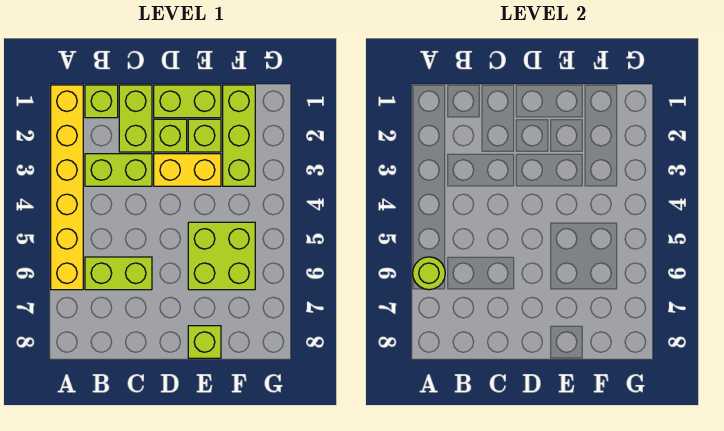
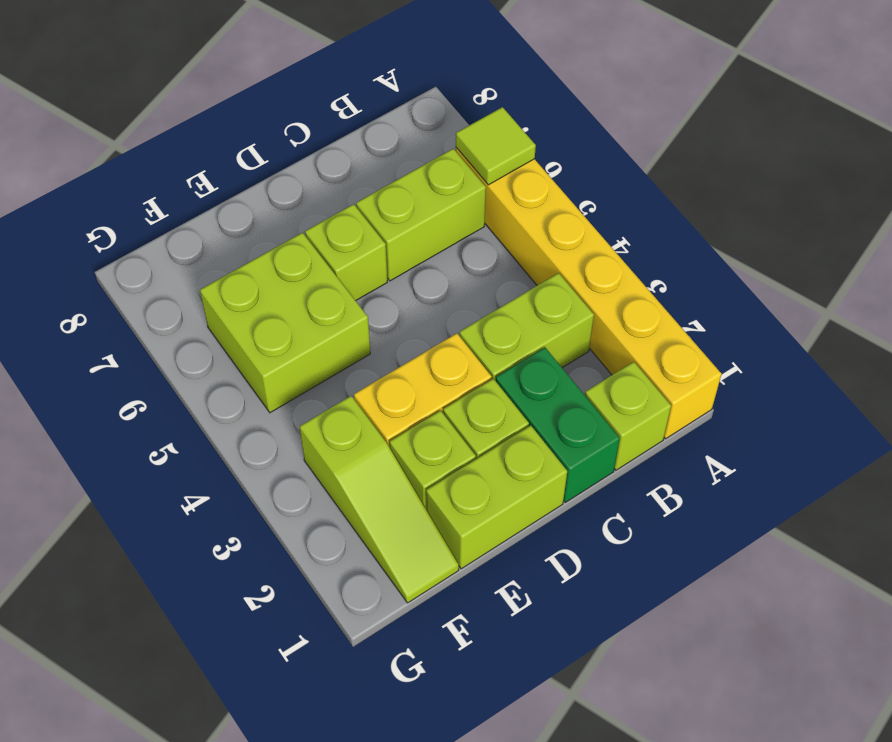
lime 1x1 round brick [413,257,445,290] -> lime 1x1 tile [456,107,536,185]
lime 1x2 brick [119,85,152,152] -> green 1x2 brick [496,348,620,502]
lime 1x1 brick [188,326,221,358] -> lime 1x1 brick moved to [305,204,387,301]
lime 1x3 brick [223,85,255,186] -> lime 1x3 slope [300,396,459,603]

